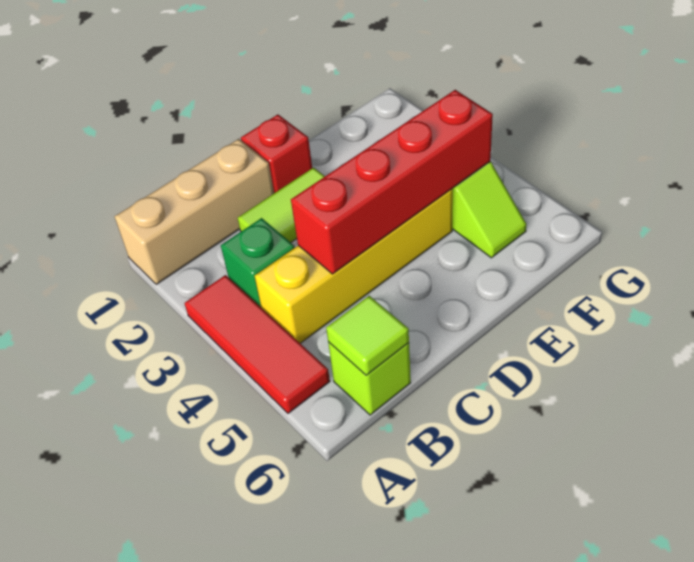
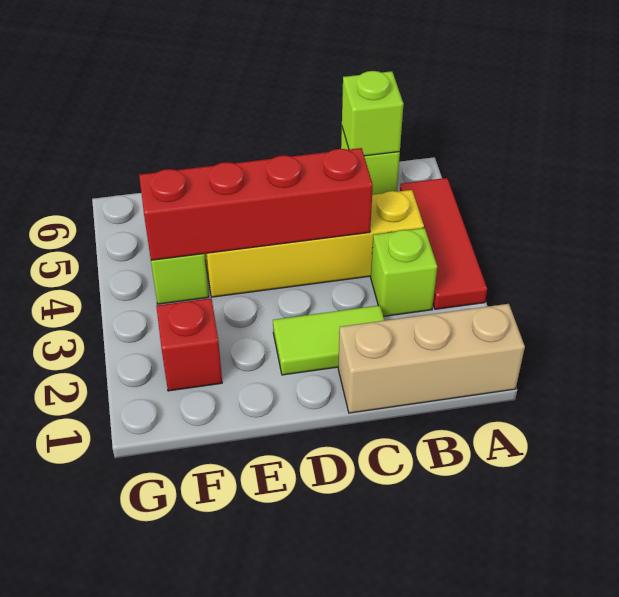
green 1x1 brick [221,218,295,307] -> lime 1x1 brick [371,228,437,316]
lime 1x1 tile [326,296,409,375] -> lime 1x1 brick [342,71,404,156]
red 1x1 brick [241,115,312,193] -> red 1x1 brick moved to [156,298,222,391]

